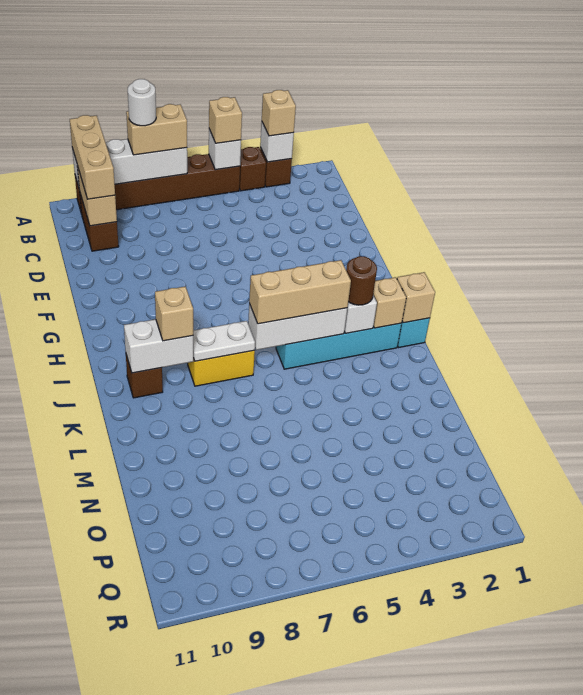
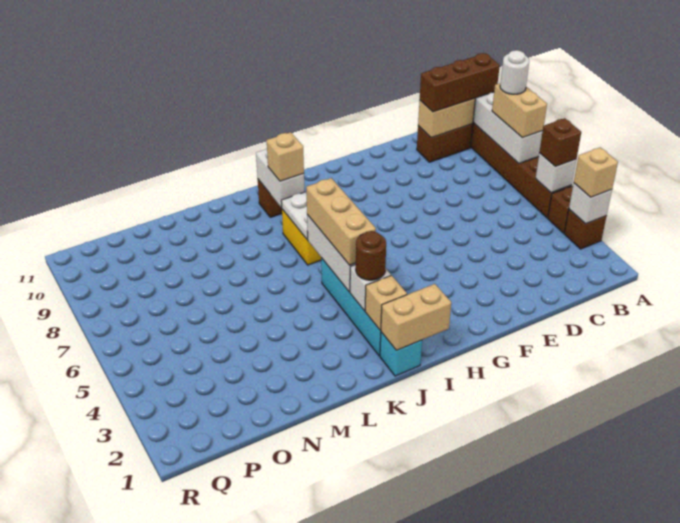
tan 1x1 brick [209,97,242,143] -> brown 1x1 brick [539,118,581,167]
tan 1x3 brick [70,115,115,199] -> brown 1x3 brick [420,53,500,112]
tan 1x1 brick [397,272,435,323] -> tan 1x2 brick [381,284,451,350]

